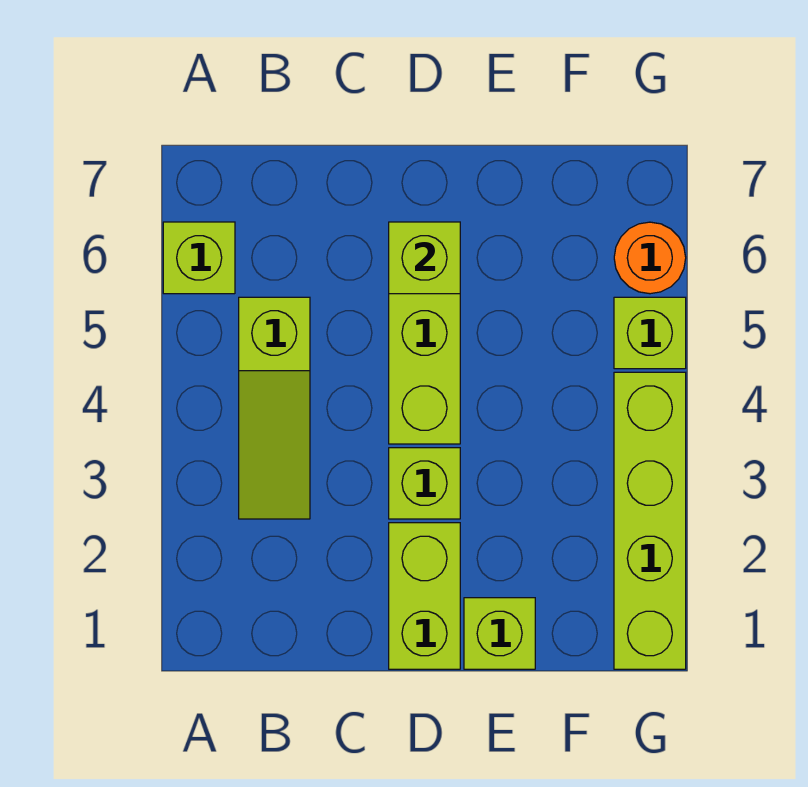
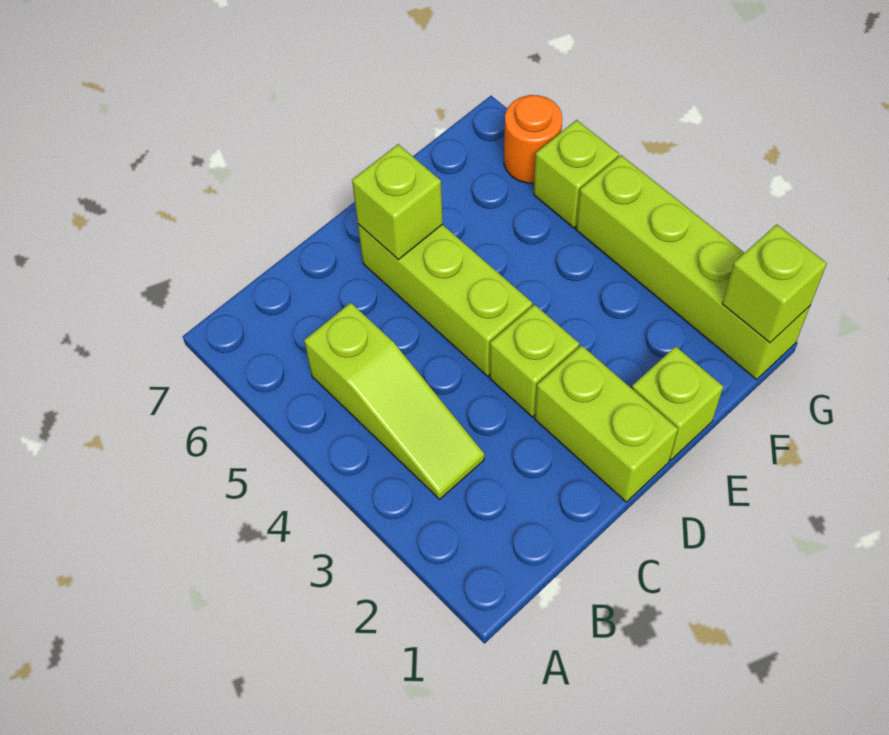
lime 1x1 brick [163,222,235,294] -> lime 1x1 brick moved to [722,224,827,343]

